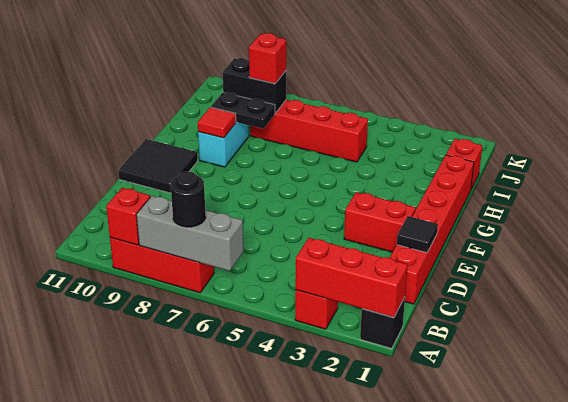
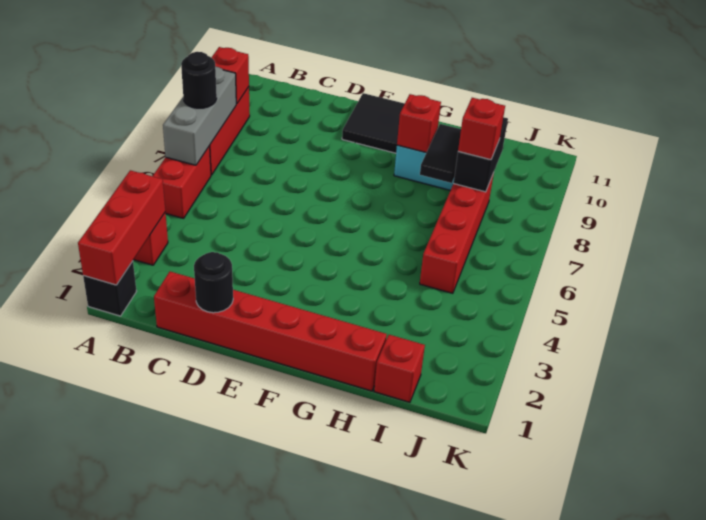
black 1x1 tile [397,216,438,253] -> black 1x1 round brick [194,252,233,313]
red 1x2 brick [344,192,416,252] -> red 1x2 brick moved to [153,146,211,218]
red 1x1 tile [198,107,236,138] -> red 1x1 brick [397,94,441,153]
black 1x2 plate [211,92,275,129] -> black 1x2 tile [420,124,461,183]

